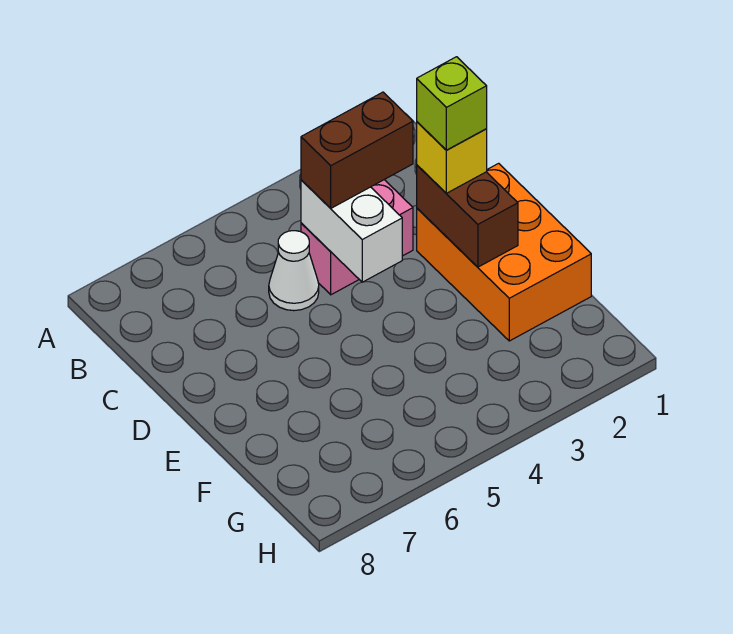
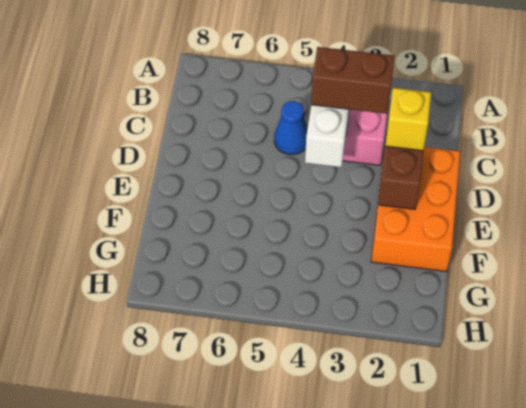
white 1x1 cone [269,231,319,311] -> blue 1x1 cone [274,101,308,155]
lime 1x1 brick [417,57,487,150] -> none

